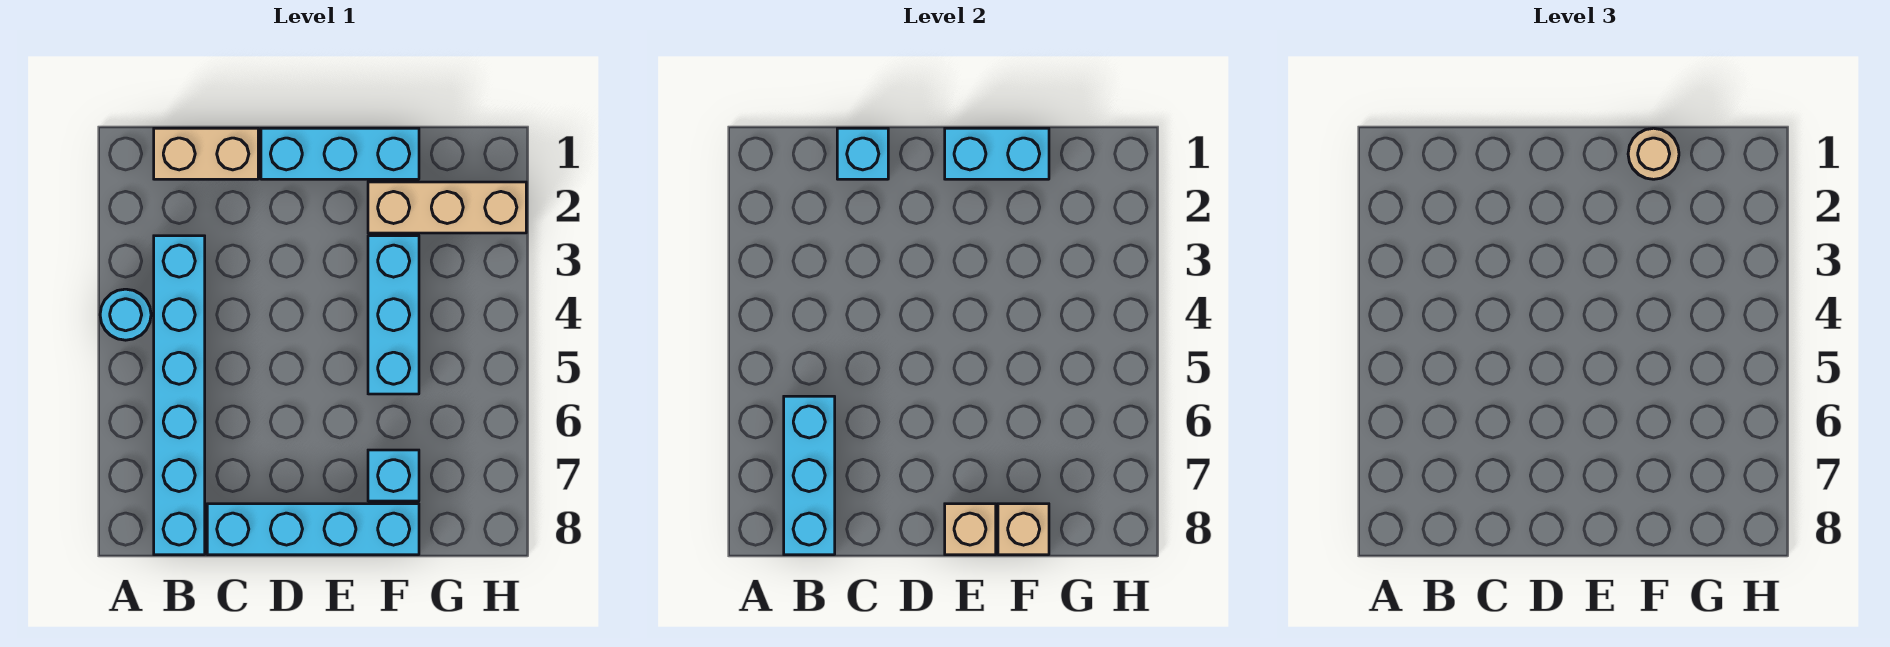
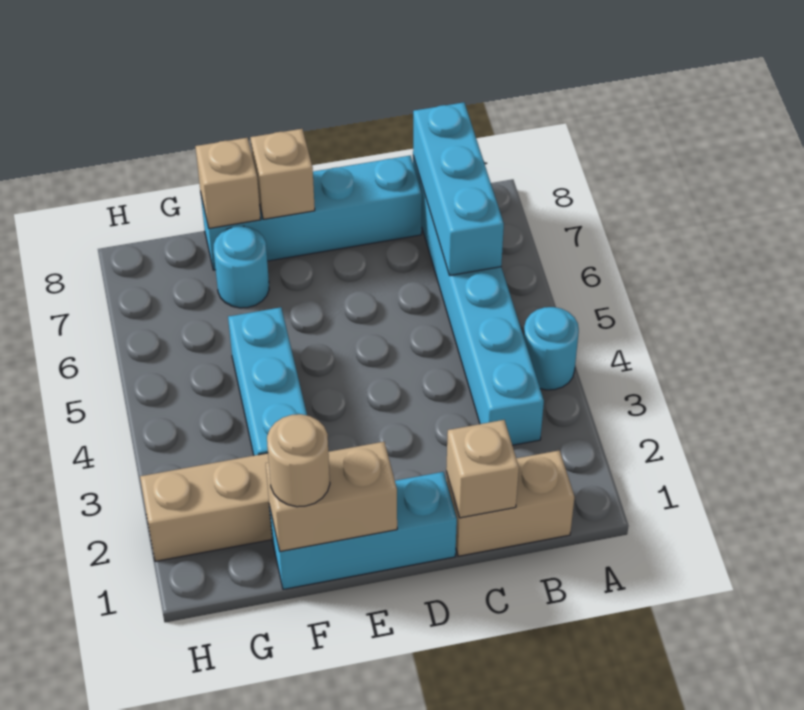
cyan 1x1 brick [837,128,888,179] -> tan 1x1 brick [446,420,519,518]
cyan 1x2 brick [945,128,1049,179] -> tan 1x2 brick [266,442,397,551]
cyan 1x1 brick [368,450,419,501] -> cyan 1x1 round brick [214,226,269,308]

